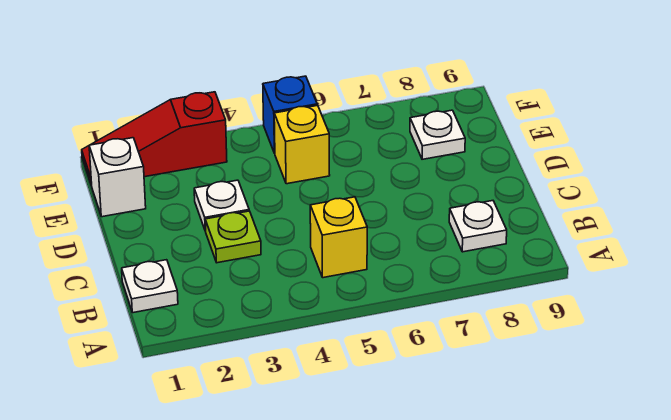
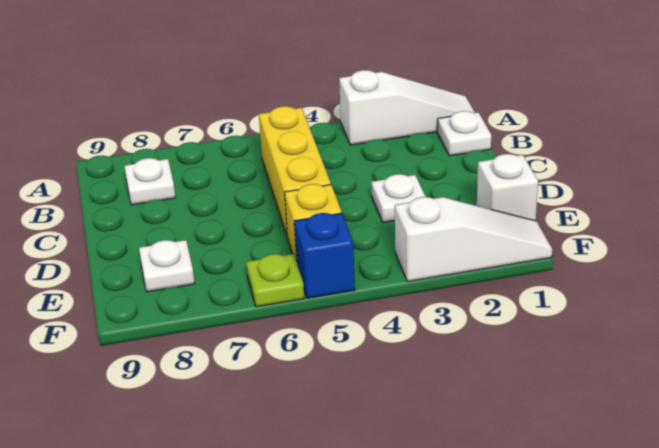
none -> white 1x3 slope [339,70,475,145]
yellow 1x1 brick [310,197,367,278] -> yellow 1x3 brick [259,106,331,238]
lime 1x1 plate [205,211,261,263] -> lime 1x1 plate moved to [246,254,304,307]
red 1x3 slope [82,92,227,186] -> white 1x3 slope [395,197,552,282]

